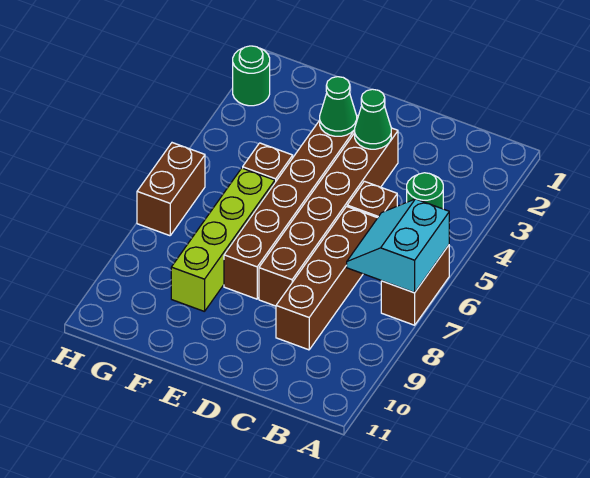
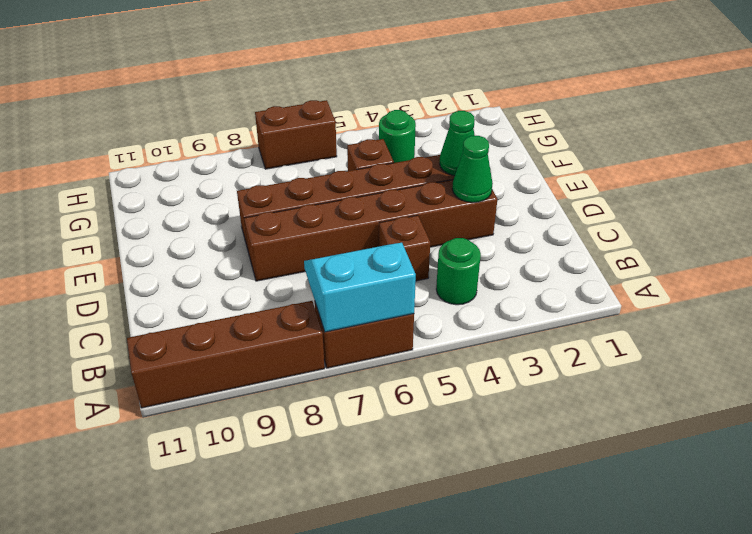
brown 1x4 brick [276,206,377,350] -> brown 1x4 brick moved to [127,301,325,408]
lime 1x4 brick [171,168,275,312] -> none
green 1x1 round brick [233,46,270,106] -> green 1x1 round brick moved to [379,110,416,163]

